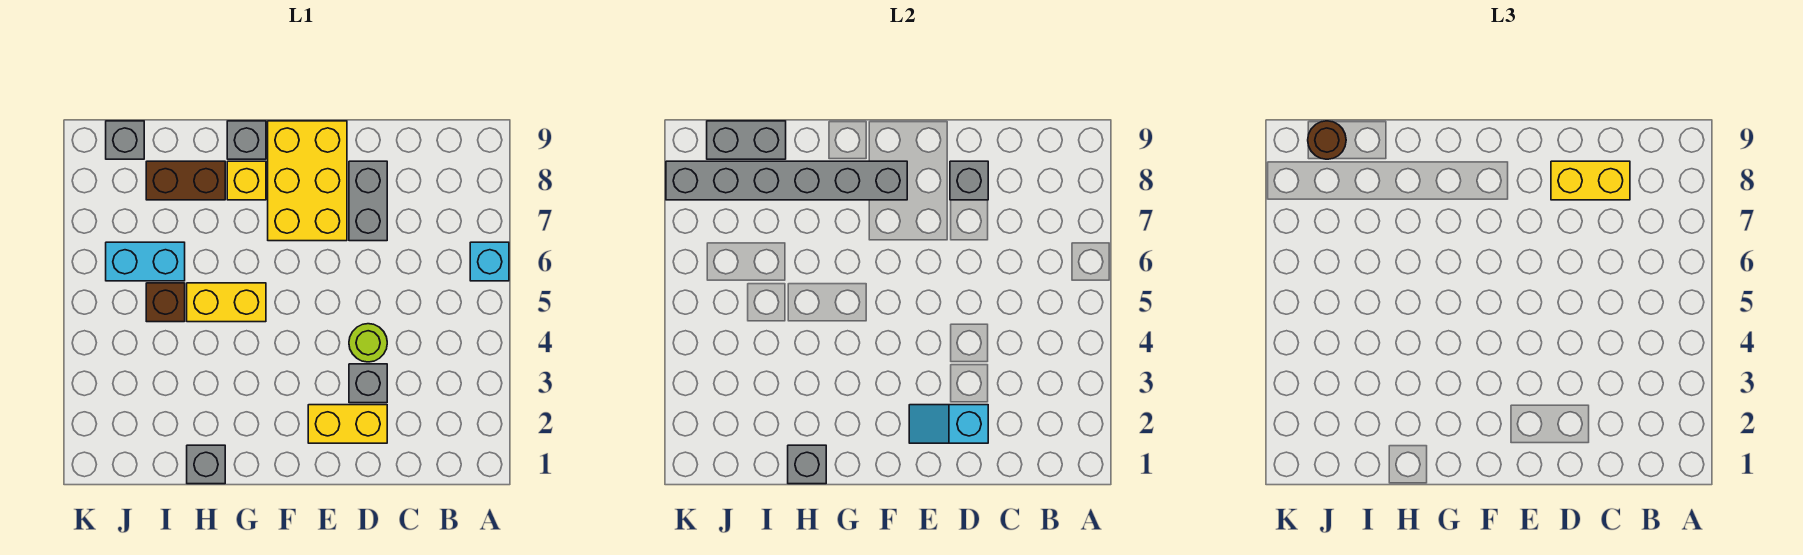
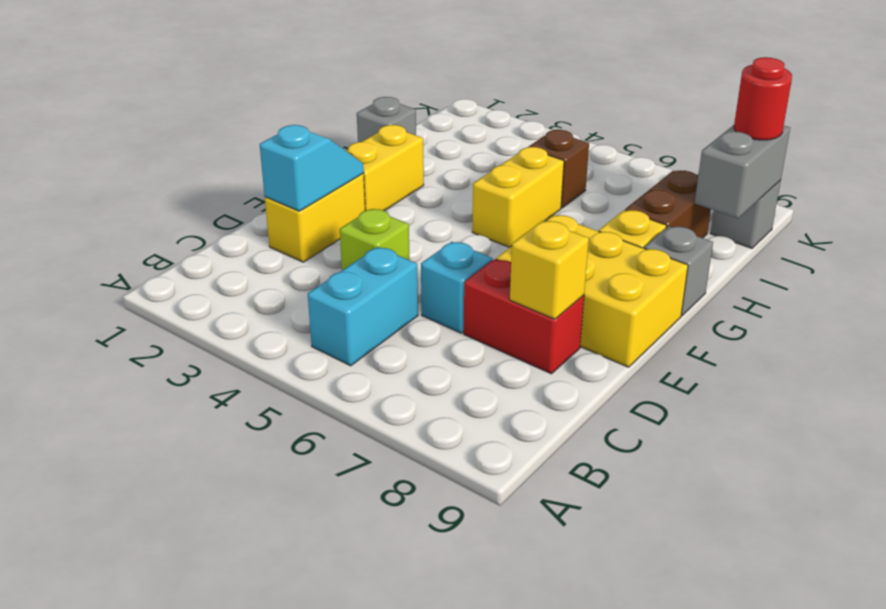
cyan 1x1 brick [470,242,509,281] -> cyan 1x1 brick moved to [421,242,493,333]
yellow 1x2 brick [1551,161,1630,200] -> yellow 1x2 brick moved to [346,125,424,211]
grey 1x1 brick [349,364,387,403] -> none
lime 1x1 round brick [349,324,387,362] -> lime 1x1 brick [340,209,410,270]
grey 1x2 brick [349,161,387,241] -> red 1x2 brick [464,259,584,374]
grey 1x1 brick [950,161,988,200] -> yellow 1x1 brick [510,221,589,319]
grey 1x6 brick [666,161,907,200] -> none
grey 1x1 brick [788,445,826,484] -> none
cyan 1x2 brick [106,242,185,281] -> cyan 1x2 brick moved to [308,247,418,366]
brown 1x1 round brick [1308,121,1346,159] -> red 1x1 round brick [734,57,792,140]

